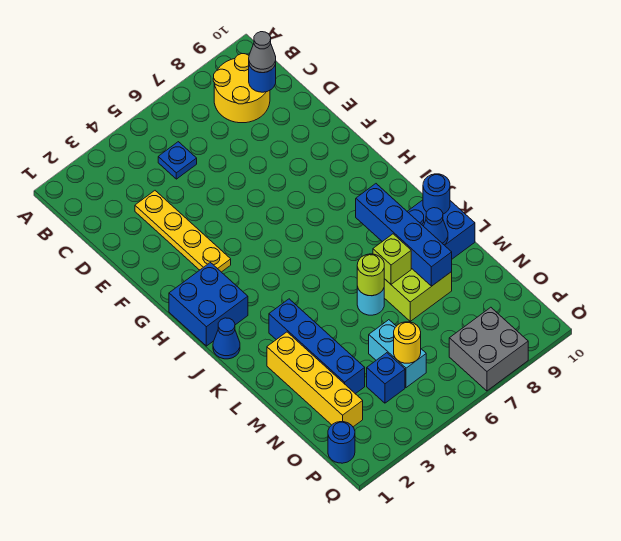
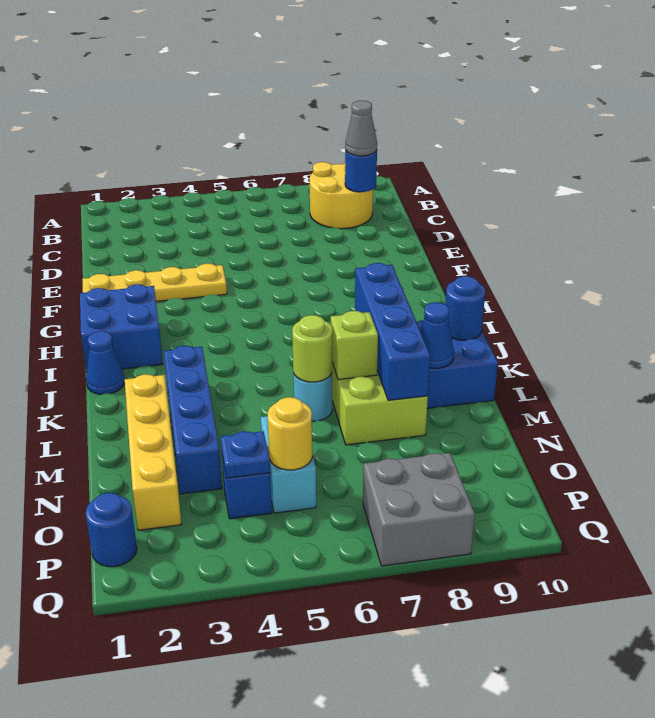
blue 1x1 plate [158,142,197,179] -> blue 1x1 plate moved to [221,431,270,478]
yellow 1x4 plate [135,191,231,272] -> yellow 1x4 plate turned to [82,264,227,301]

